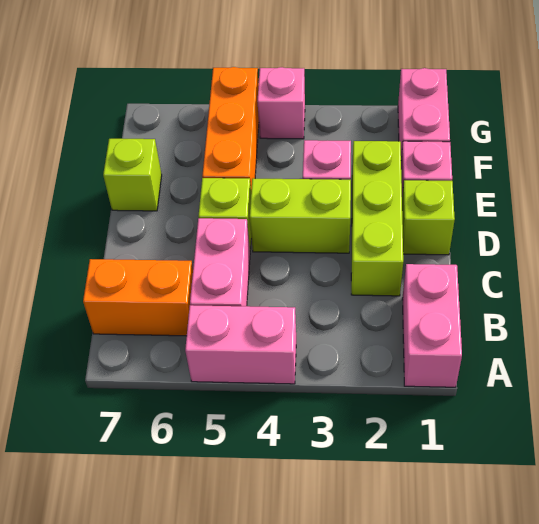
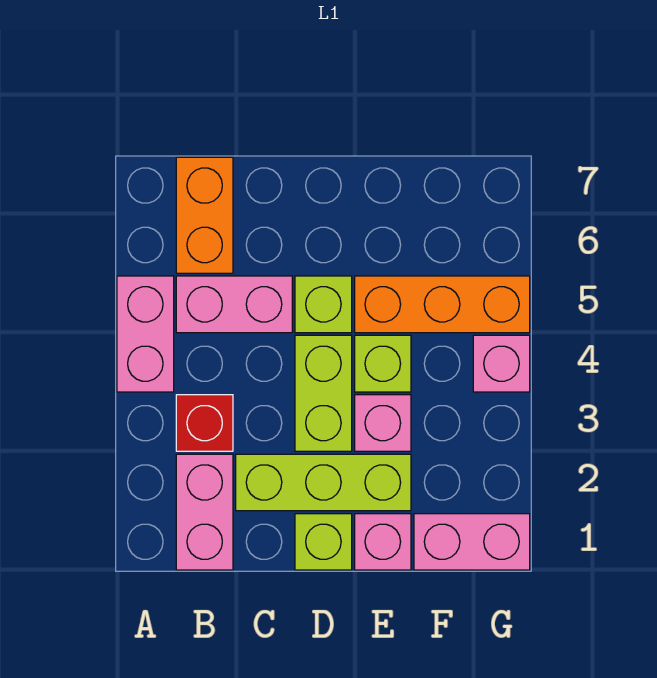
pink 1x2 brick [402,264,462,387] -> pink 1x2 brick turned to [176,454,233,570]
none -> red 1x1 brick [176,395,233,451]
lime 1x1 brick [103,139,162,211] -> lime 1x1 brick moved to [355,335,411,392]

